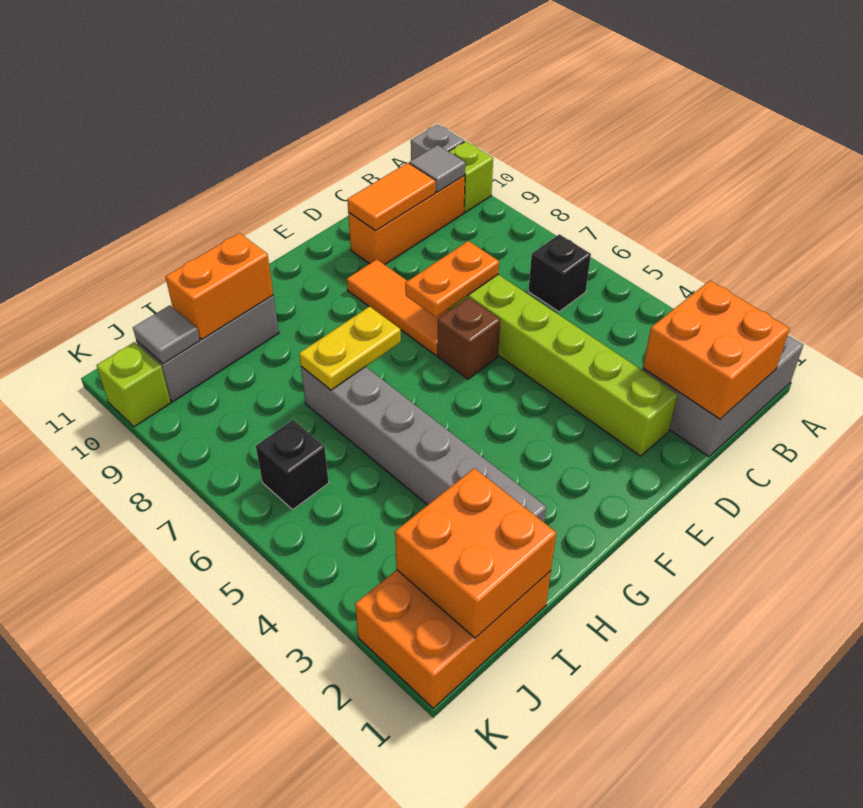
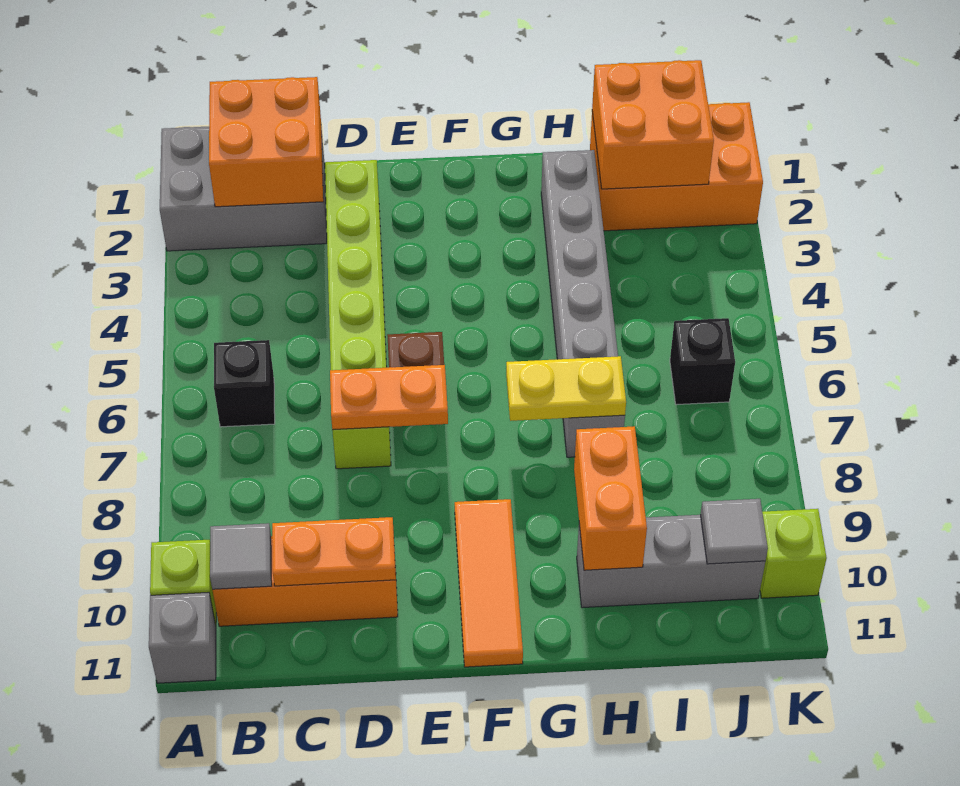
orange 1x2 tile [347,163,436,230] -> orange 1x2 plate [272,517,396,586]
orange 1x3 tile [347,259,449,355] -> orange 1x3 tile moved to [455,499,523,667]
orange 1x2 brick [165,233,273,339] -> orange 1x2 brick turned to [574,426,647,570]

